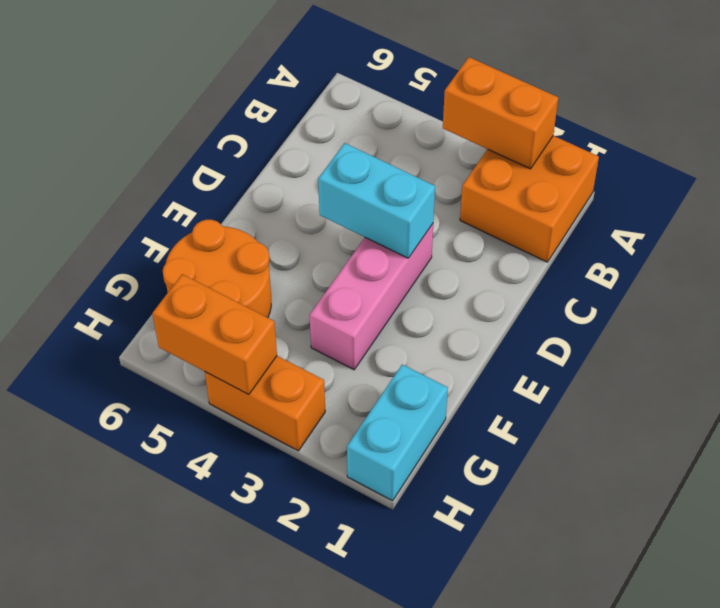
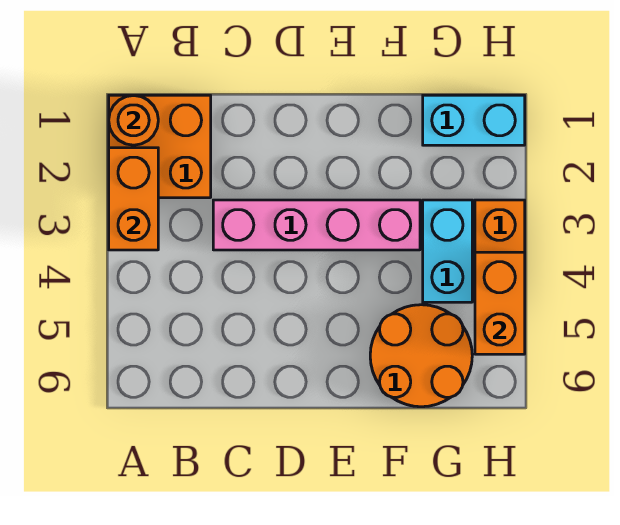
none -> orange 1x1 round brick [109,95,158,145]
pink 1x3 brick [310,224,433,370] -> pink 1x4 brick [213,200,420,250]
cyan 1x2 brick [318,143,435,258] -> cyan 1x2 brick moved to [423,200,472,302]

